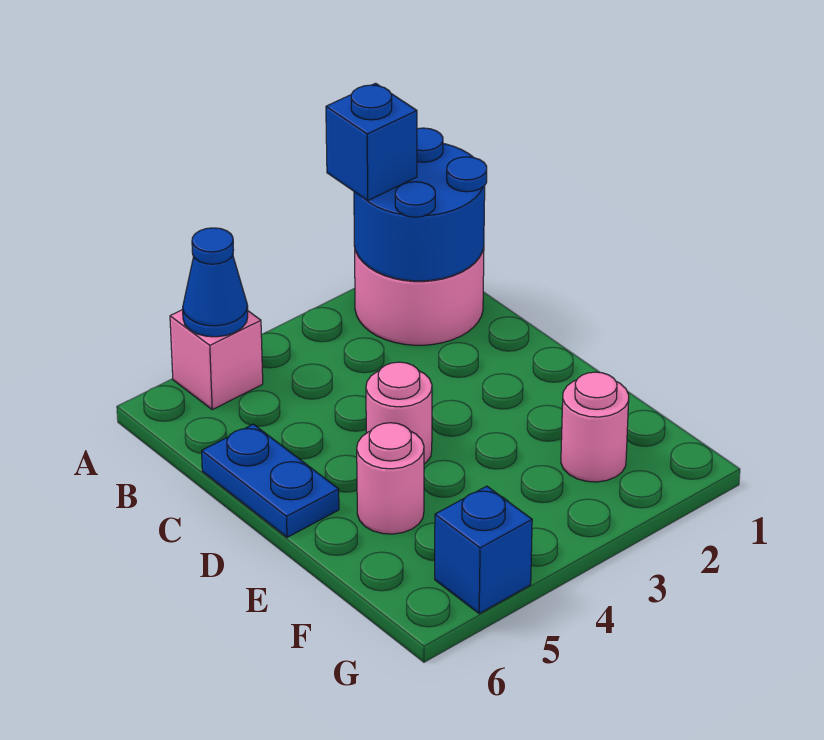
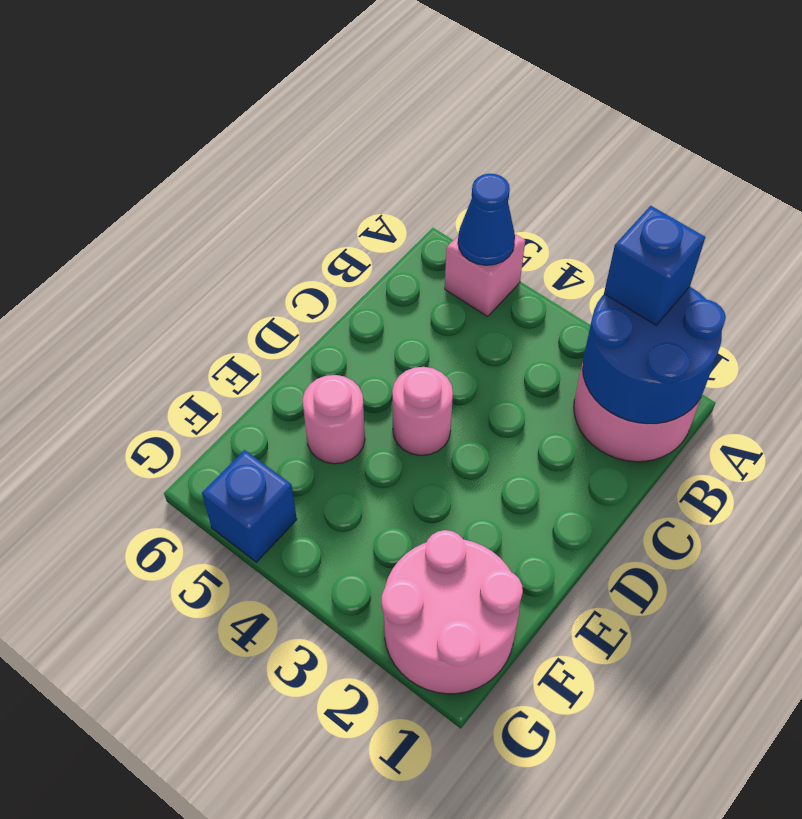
blue 1x2 plate [202,424,339,537] -> none
pink 1x1 round brick [561,372,629,482] -> pink 2x2 round brick [382,530,523,694]

